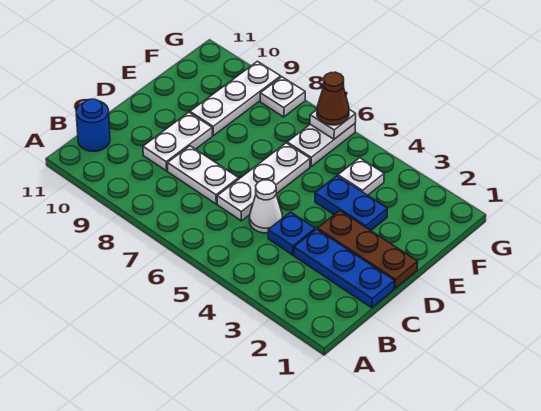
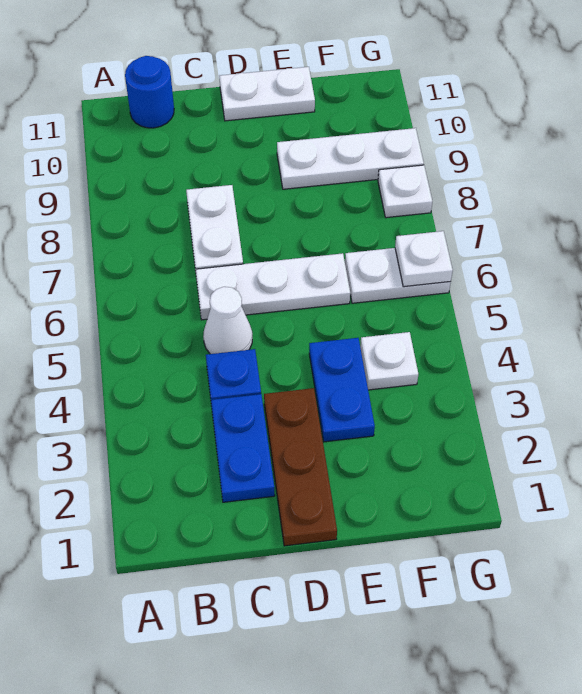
blue 1x3 plate [294,229,394,308] -> blue 1x2 plate [211,394,275,502]
white 1x2 plate [143,112,212,171] -> white 1x2 plate moved to [219,67,315,121]
brown 1x1 cone [317,72,349,125] -> none

